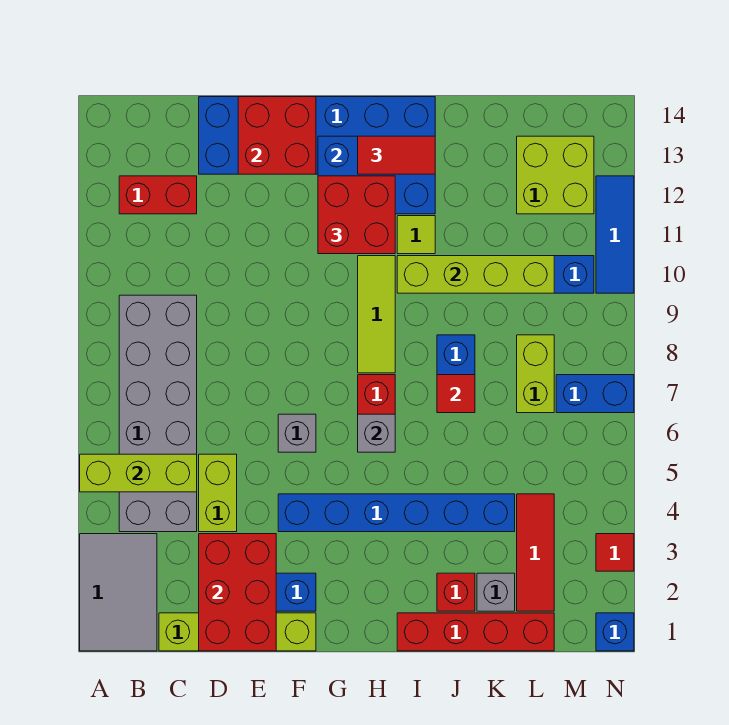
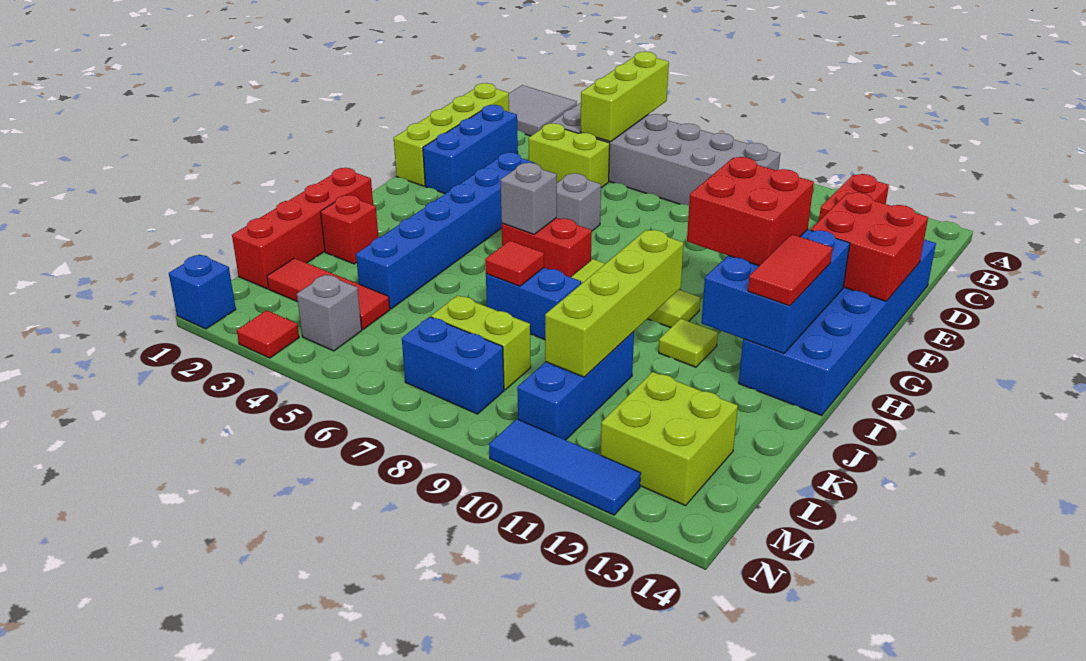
grey 2x3 tile [80,534,157,651] -> grey 2x2 tile [509,85,577,136]
red 2x3 brick [199,534,276,651] -> none
grey 1x1 brick [477,573,515,611] -> grey 1x1 brick moved to [297,274,362,351]
blue 1x2 brick [556,375,634,413] -> blue 1x2 brick turned to [402,317,504,414]

